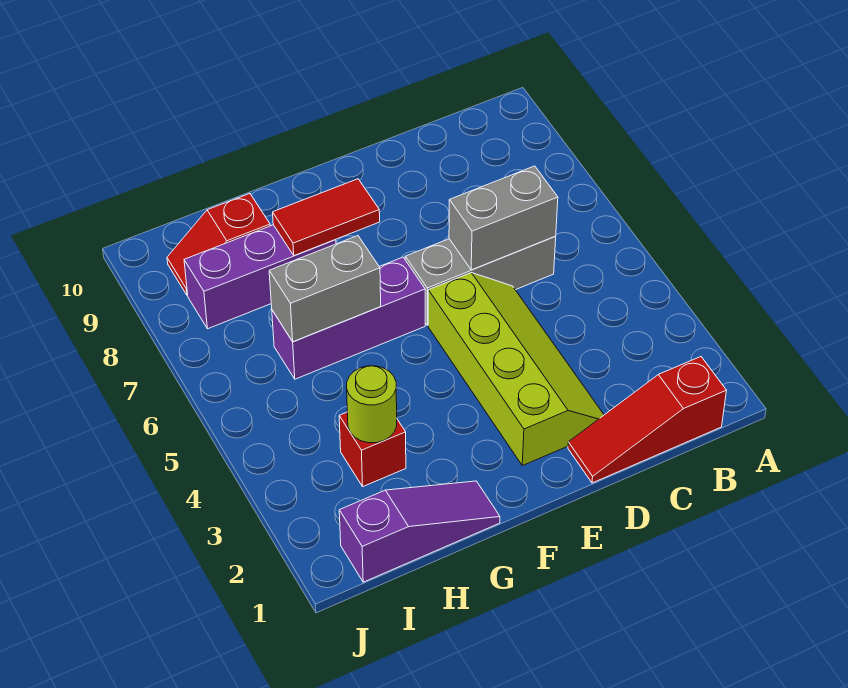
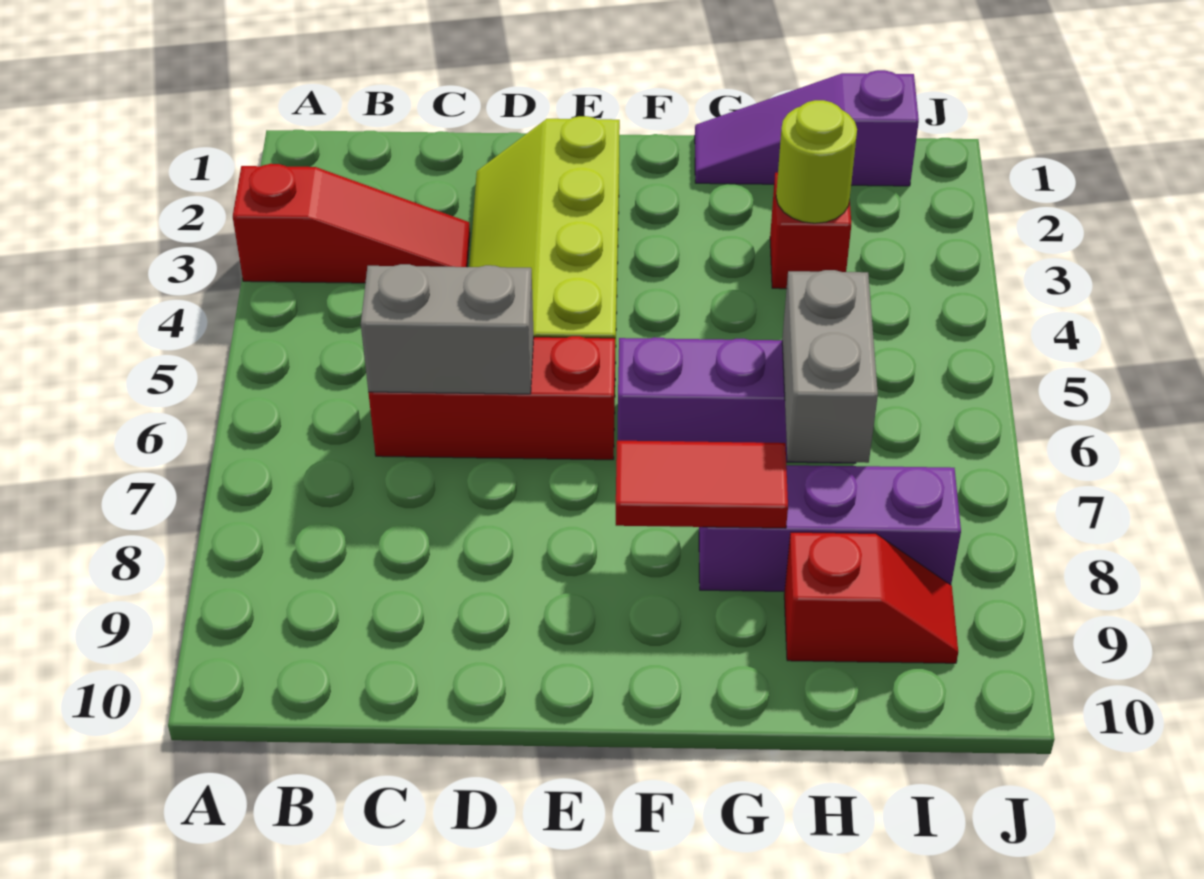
red 1x3 slope [568,357,726,483] -> red 1x3 slope moved to [233,164,470,283]
grey 1x3 brick [405,237,556,325] -> red 1x3 brick [368,336,615,460]
grey 1x2 brick [269,236,381,342] -> grey 1x2 brick turned to [782,270,878,463]

